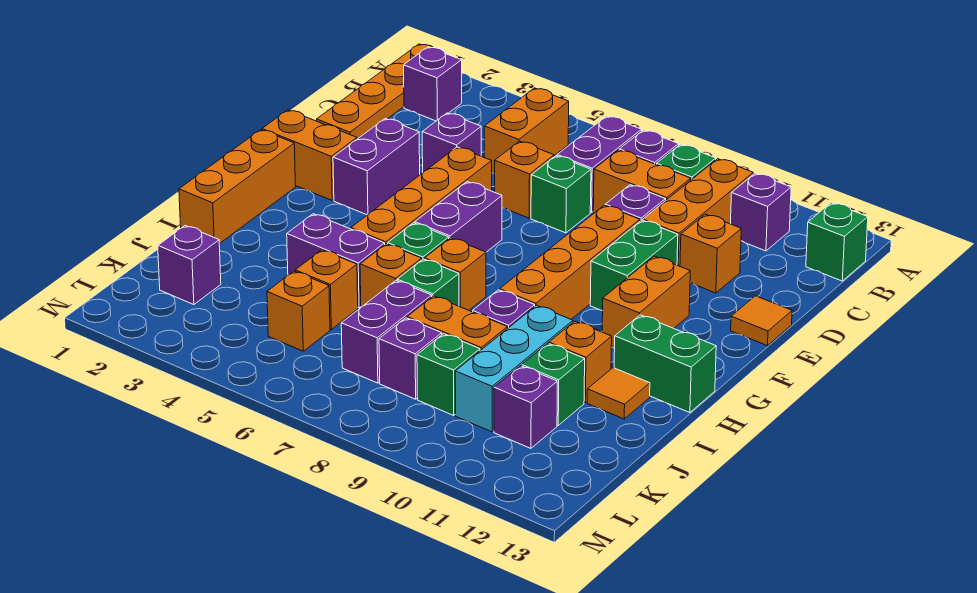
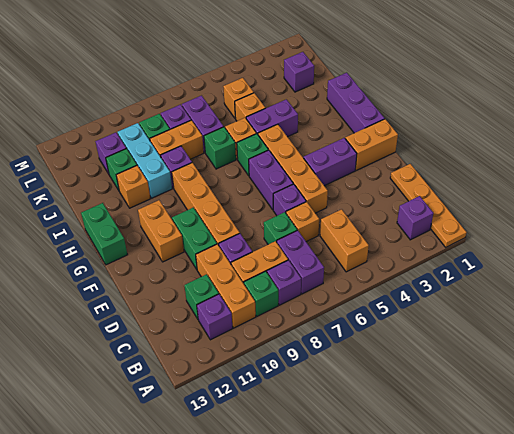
green 1x1 brick [806,203,868,281] -> green 1x1 brick moved to [184,274,219,319]
purple 1x1 brick [422,113,481,172] -> purple 1x1 brick moved to [273,184,306,216]
orange 1x1 brick [680,214,741,293] -> none
purple 1x2 brick [333,118,420,215] -> purple 1x2 brick turned to [304,138,357,186]
orange 1x1 tile [731,296,792,346] -> none
orange 1x3 brick [179,130,296,244] -> purple 1x3 brick [327,73,385,133]
orange 1x1 brick [425,238,486,310] -> none
green 1x2 brick [614,315,716,413] -> green 1x2 brick turned to [81,203,128,265]
orange 1x1 tile [587,368,650,419] -> none

